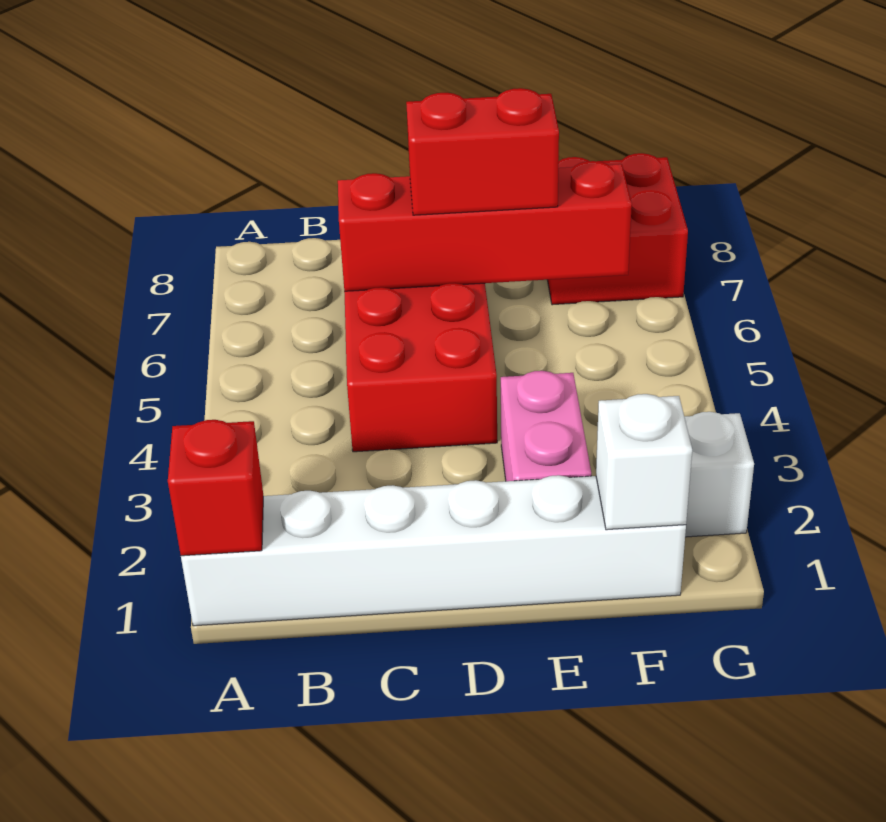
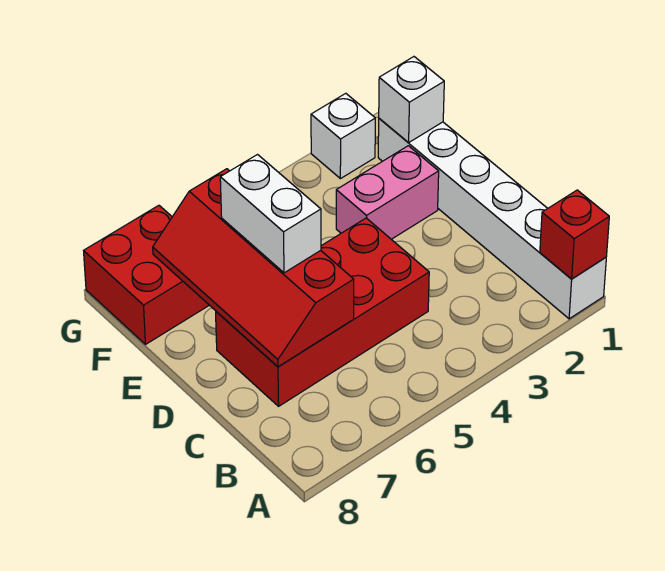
red 1x2 brick [406,88,559,215] -> white 1x2 brick [220,155,321,273]

